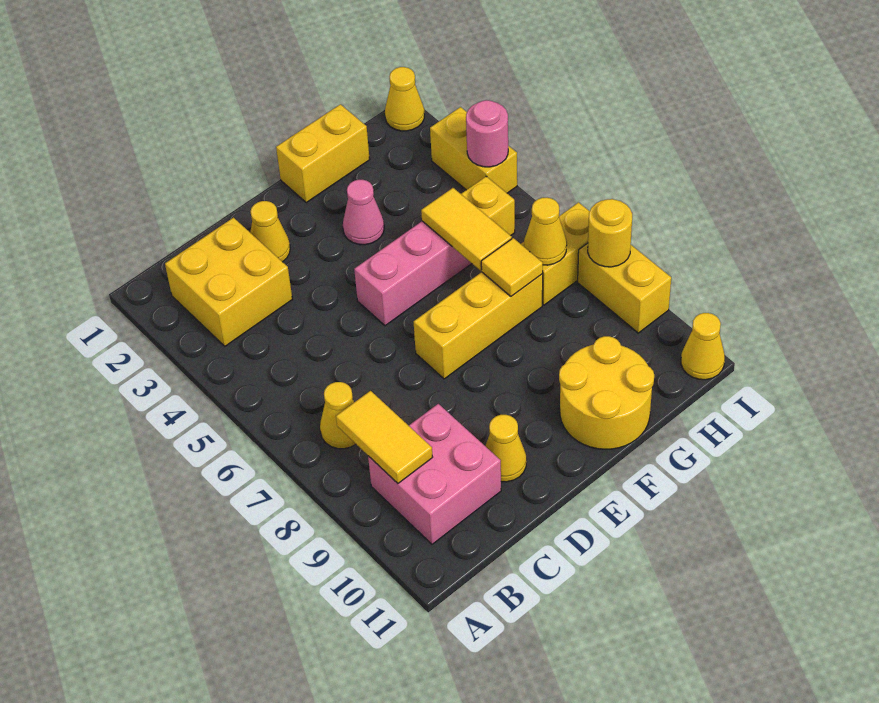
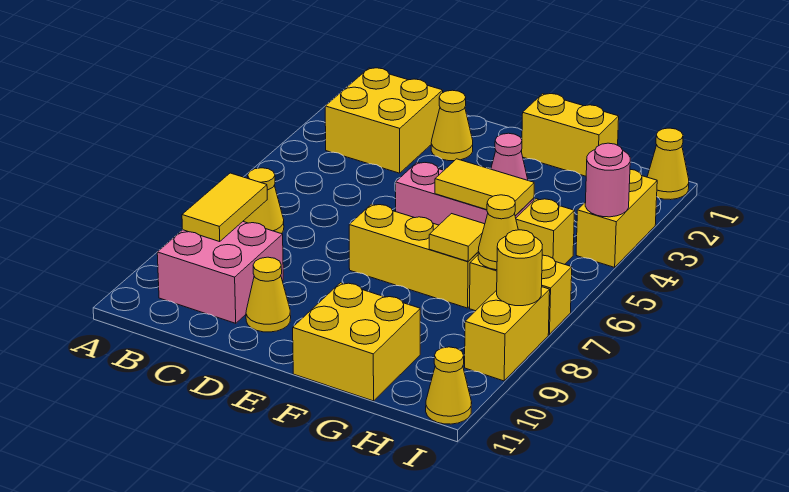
yellow 2x2 round brick [559,336,654,449] -> yellow 2x2 brick [293,283,420,401]
yellow 1x2 tile [421,188,512,270] -> yellow 1x2 tile turned to [435,159,534,216]

